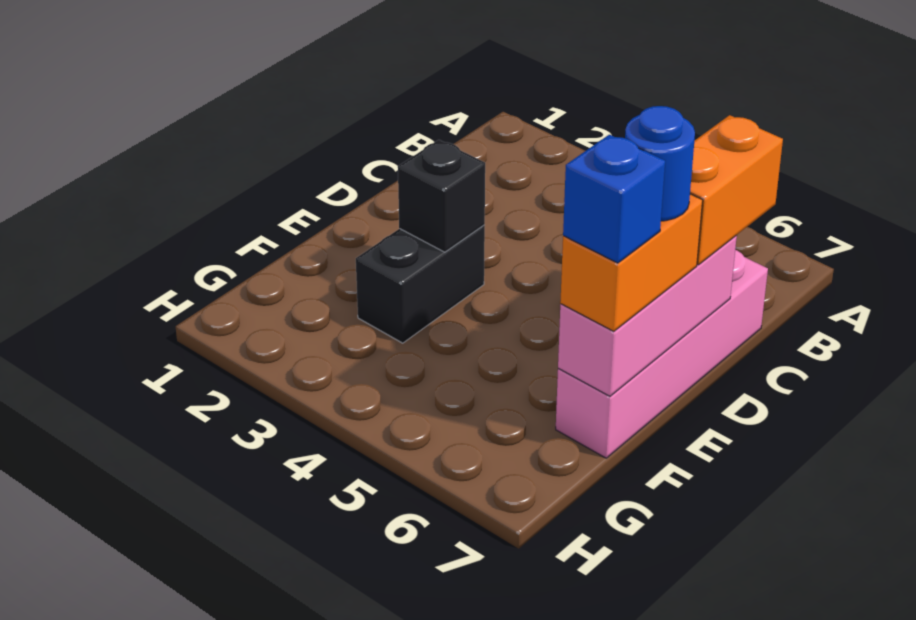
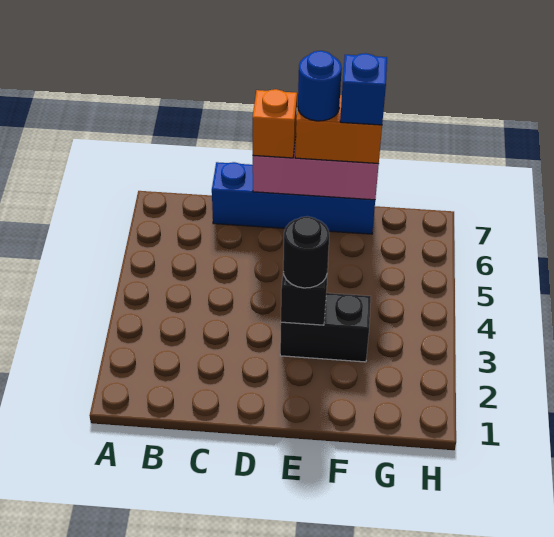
pink 1x4 brick [556,250,768,458] -> blue 1x4 brick [212,162,375,234]
orange 1x2 brick [690,115,783,265] -> orange 1x1 brick [253,89,297,158]
none -> black 1x1 round brick [283,216,329,288]

